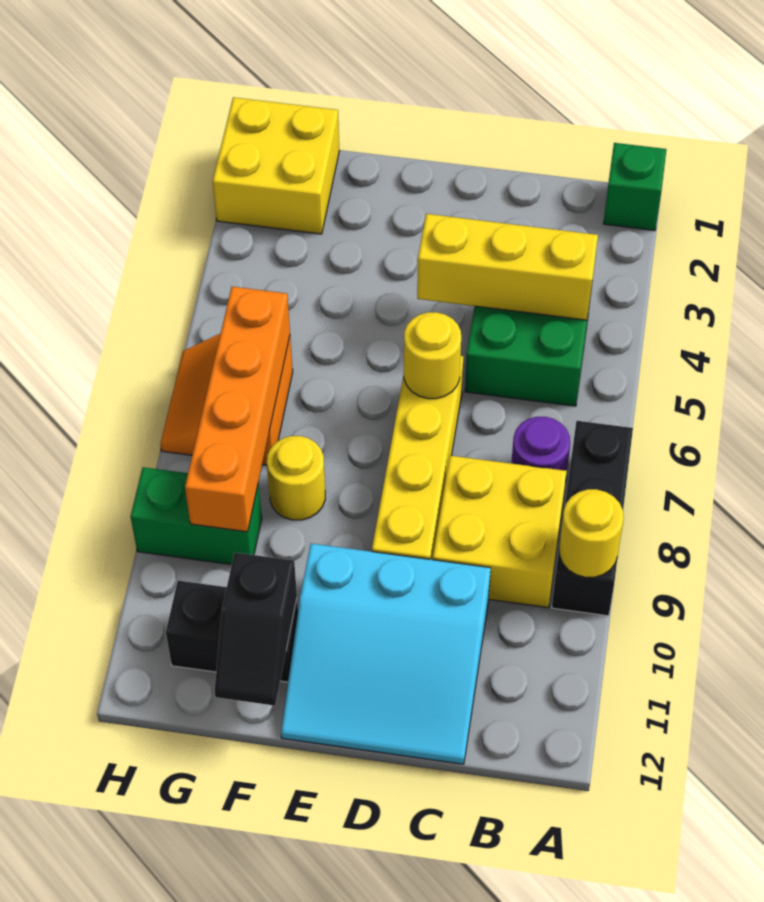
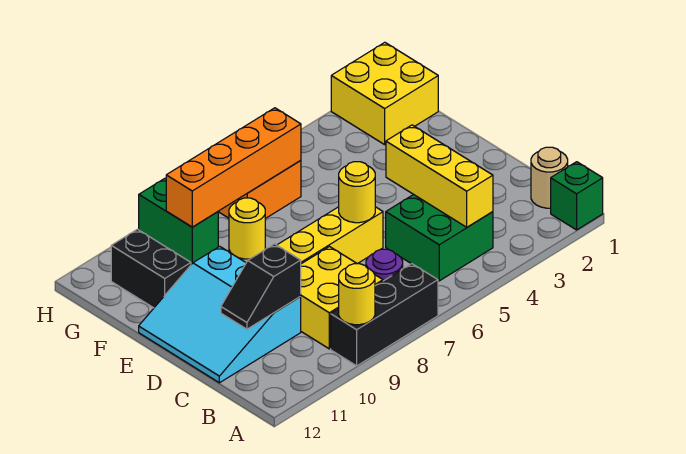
none -> tan 1x1 round brick [531,147,568,208]
black 1x2 slope [215,553,297,706] -> black 1x2 slope moved to [221,244,301,329]

